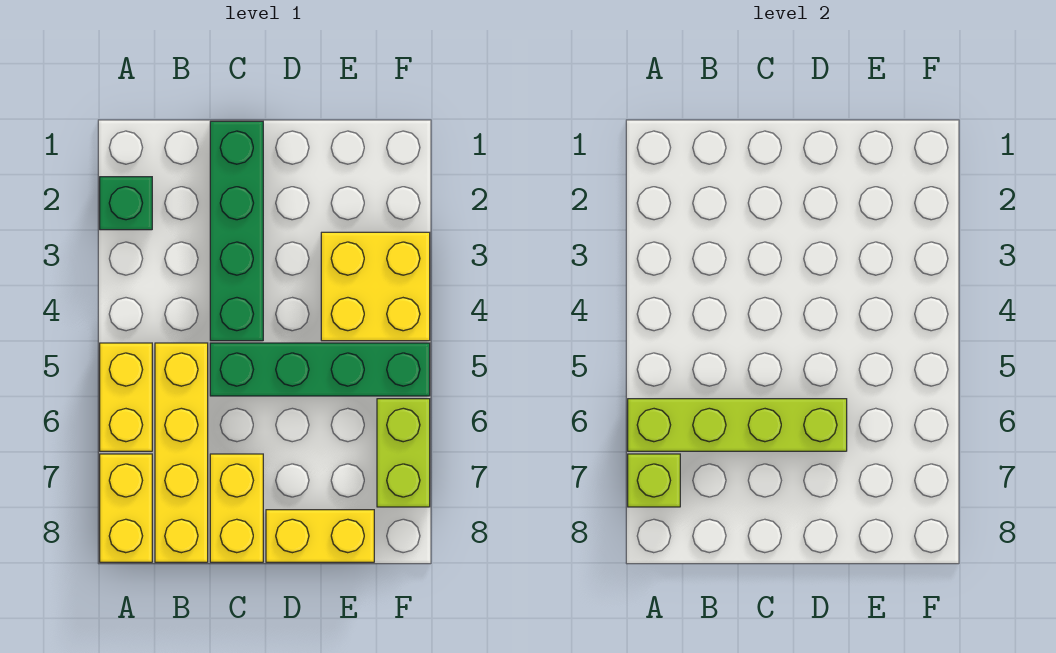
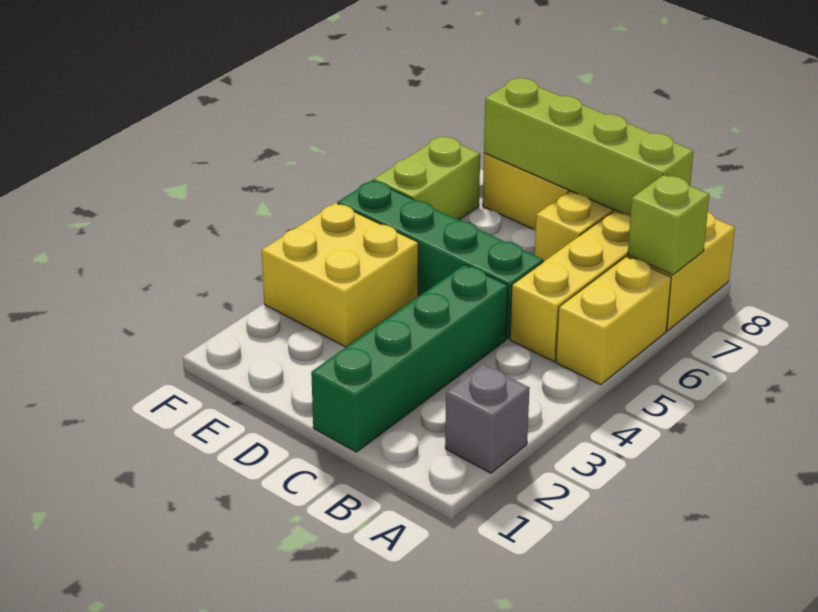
green 1x1 brick [100,177,152,230] -> grey 1x1 brick [445,364,530,473]
lime 1x4 brick [628,399,847,451] -> lime 1x4 brick moved to [484,78,693,216]

